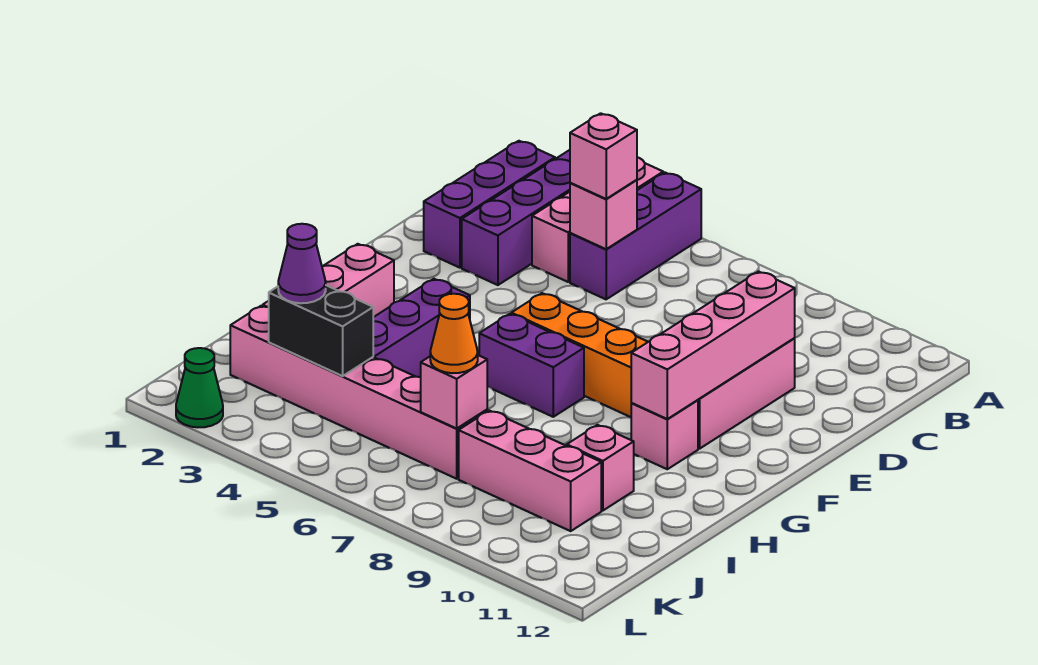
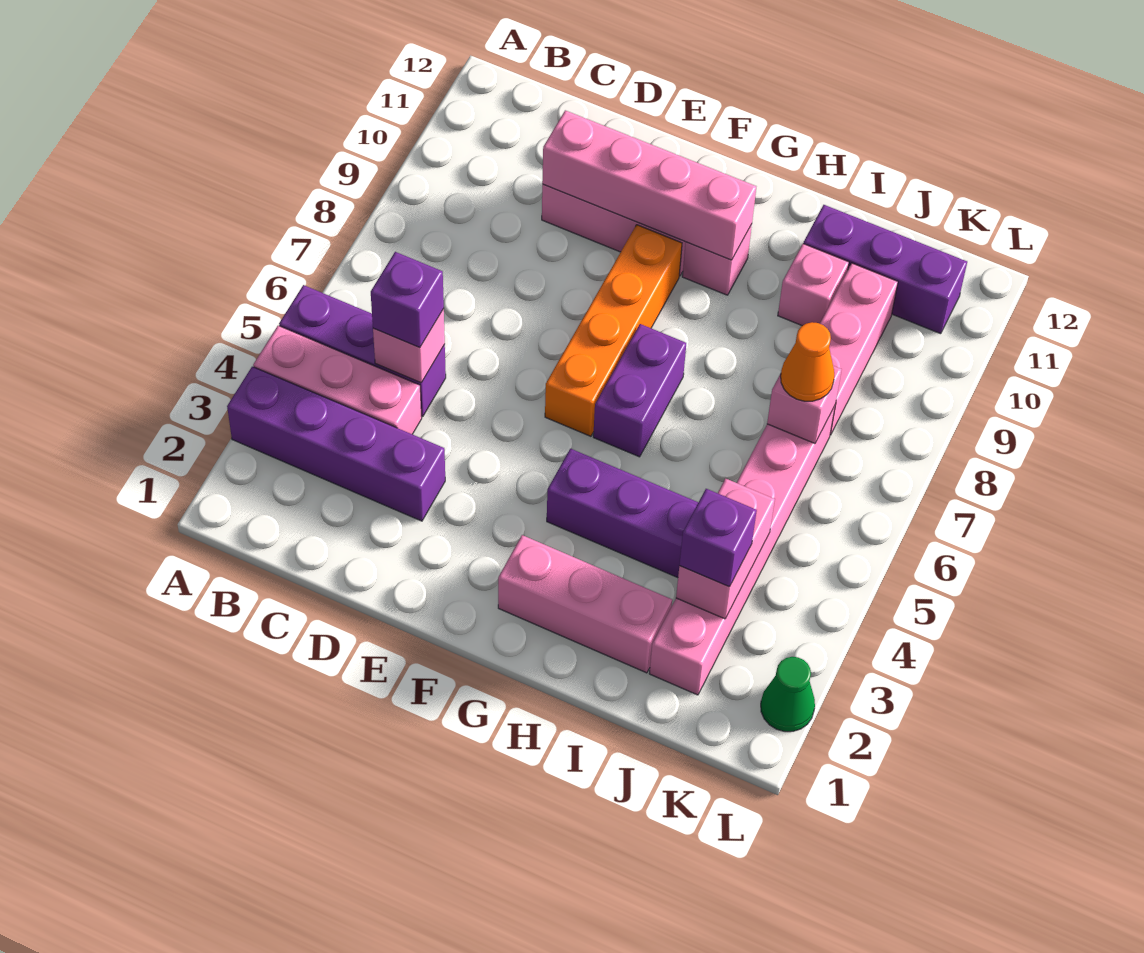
purple 1x3 brick [424,141,555,268] -> purple 1x3 brick moved to [803,205,967,334]
pink 1x1 brick [570,113,637,199] -> purple 1x1 brick [371,252,444,348]
black 1x2 brick [269,285,373,376] -> pink 1x2 brick [676,479,775,619]
purple 1x1 cone [278,224,326,303] -> purple 1x1 brick [679,489,757,587]

